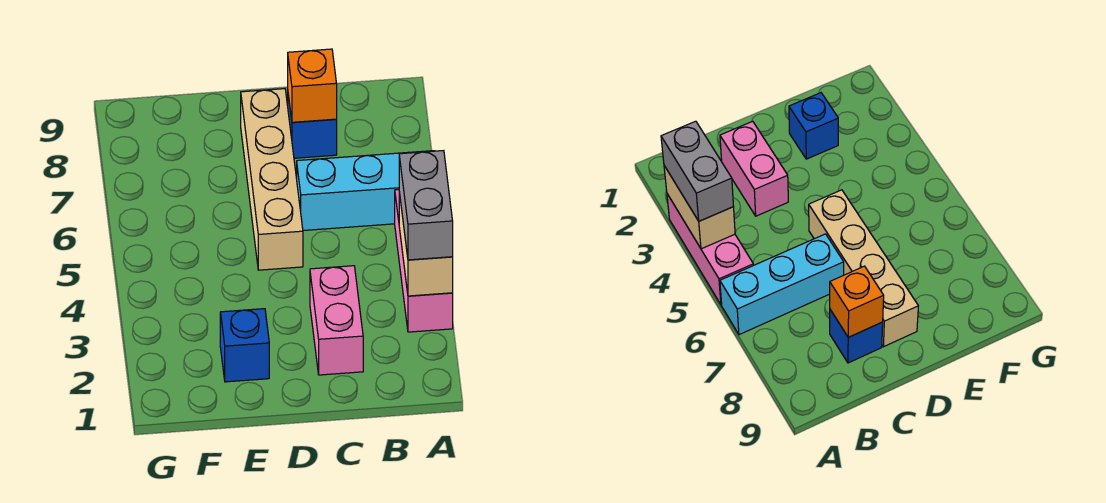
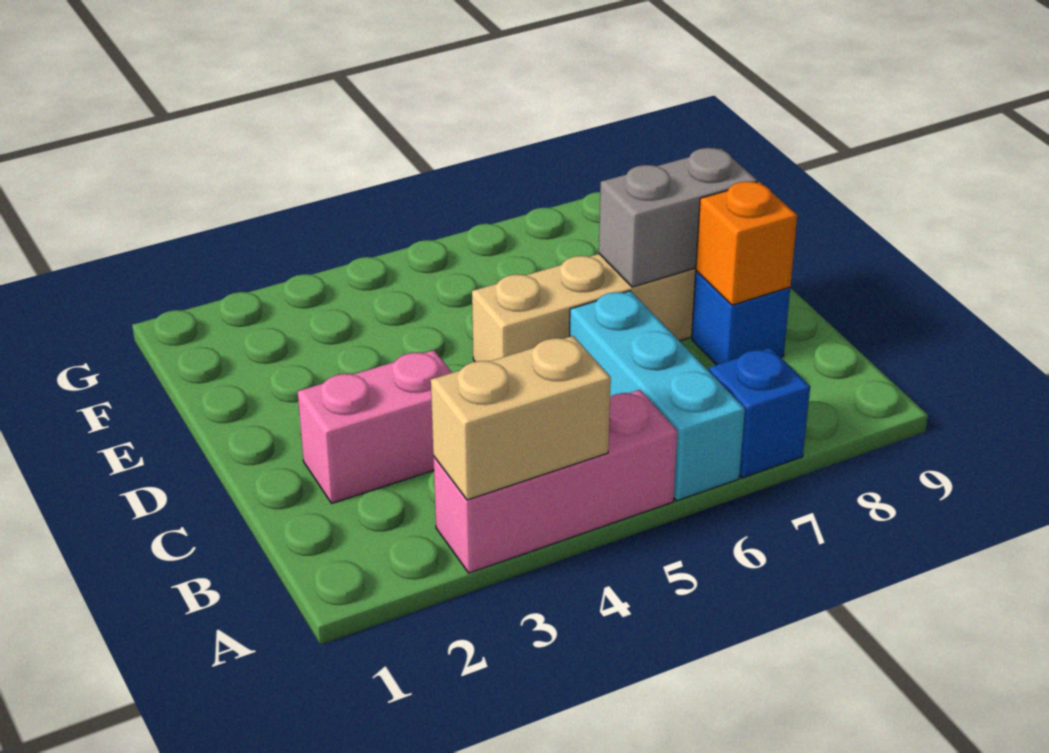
grey 1x2 brick [399,151,453,260] -> grey 1x2 brick moved to [599,148,757,287]
blue 1x1 brick [220,309,269,382] -> blue 1x1 brick moved to [709,348,810,478]

